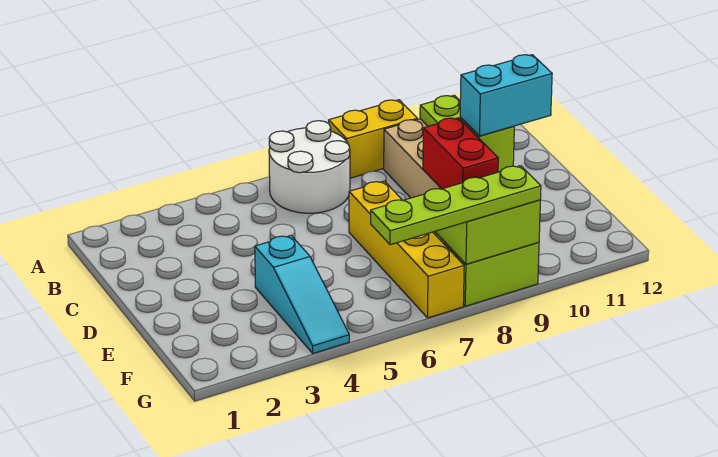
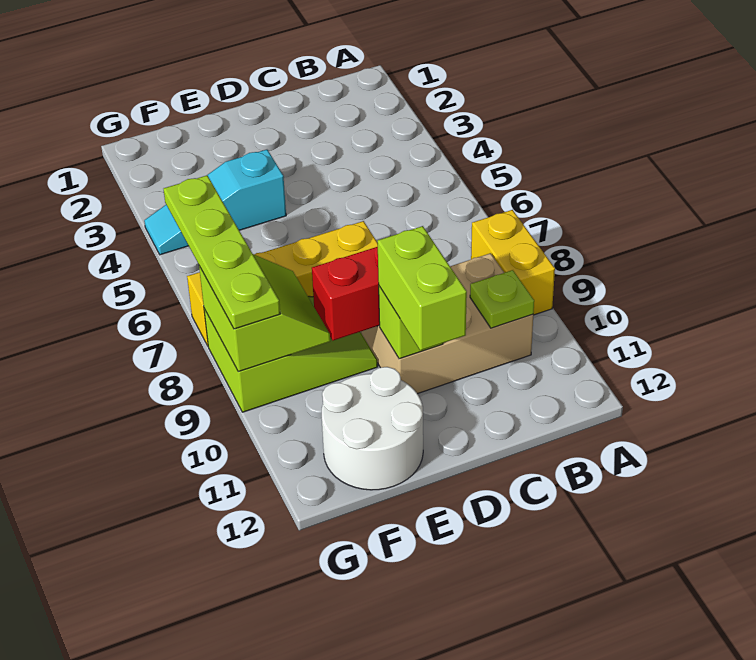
white 2x2 round brick [269,121,350,213] -> white 2x2 round brick moved to [322,367,423,490]
cyan 1x2 brick [460,55,552,136] -> lime 1x2 brick [378,226,467,350]

